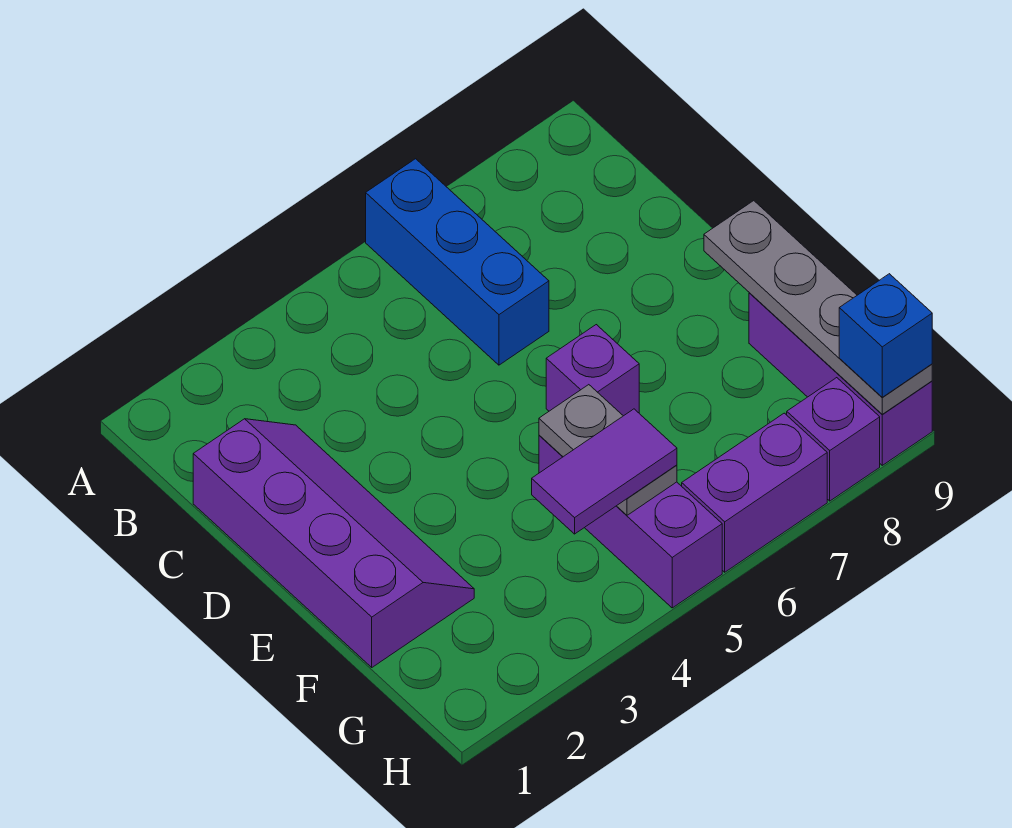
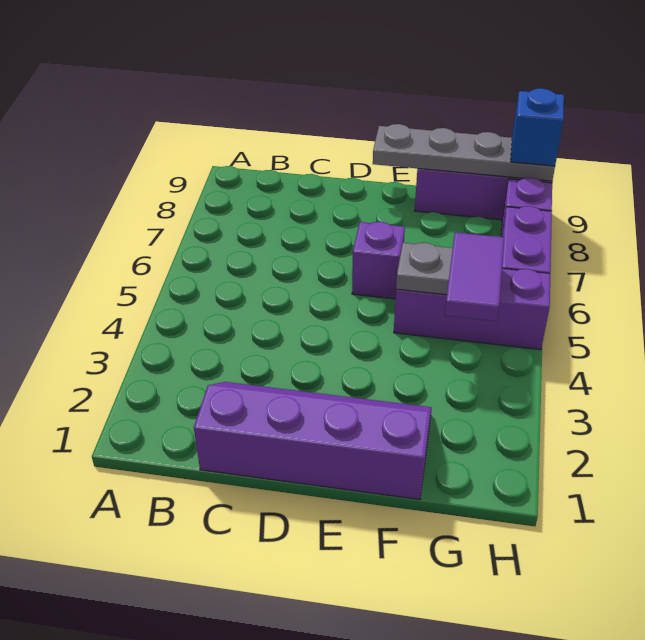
blue 1x3 brick [366,159,549,365] -> none

